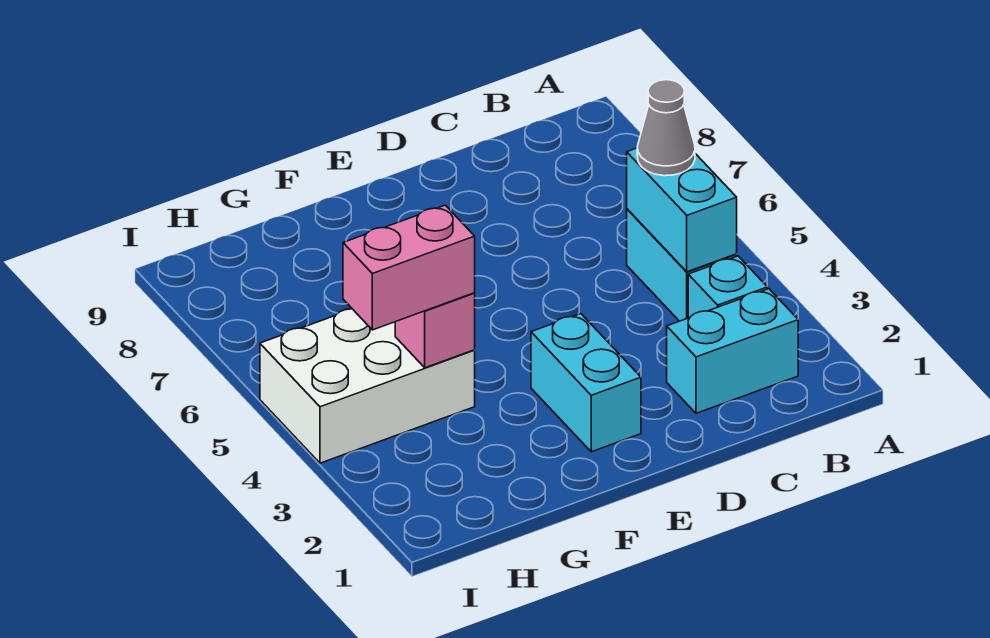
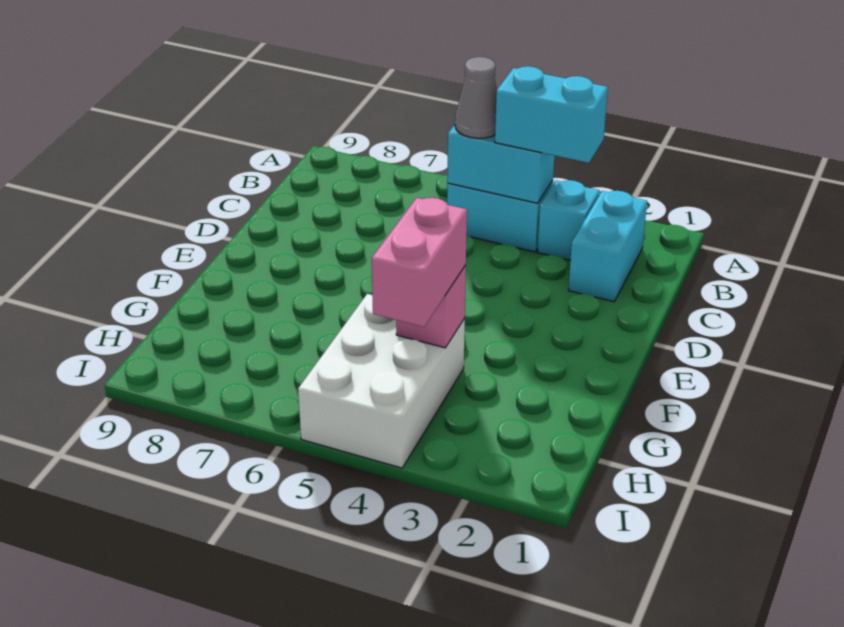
cyan 1x2 brick [531,314,641,452] -> cyan 1x2 brick moved to [495,66,608,163]

